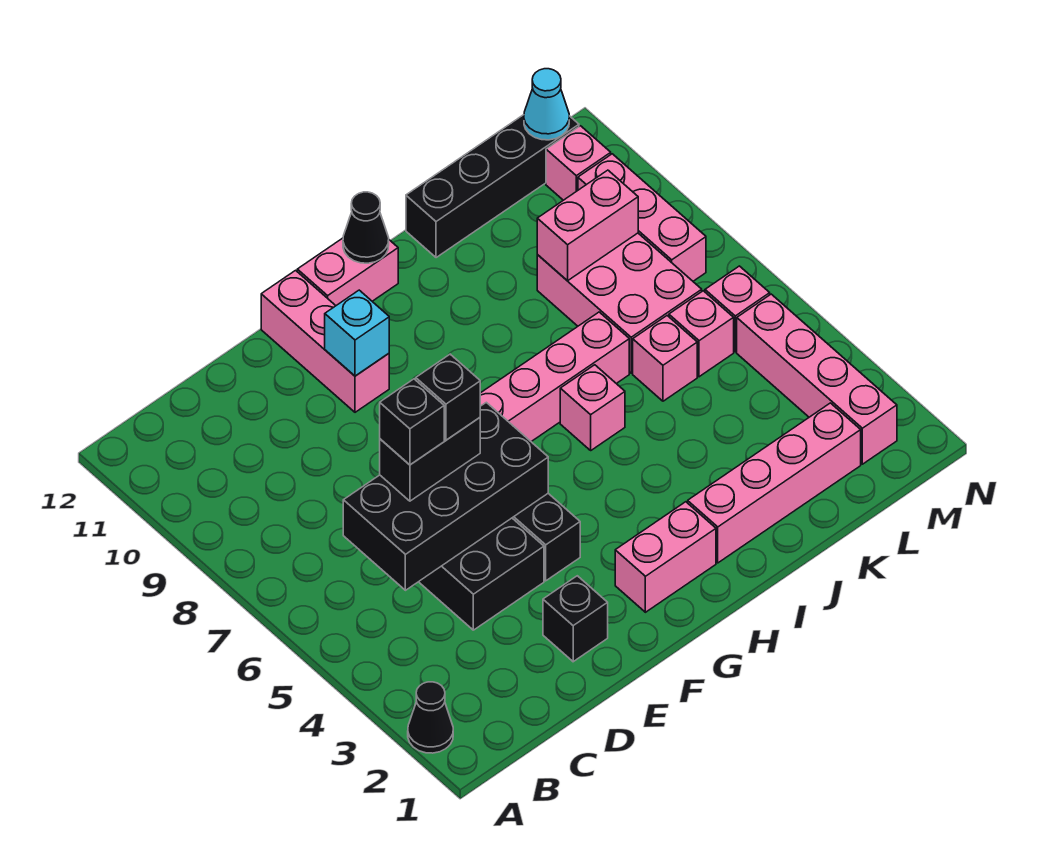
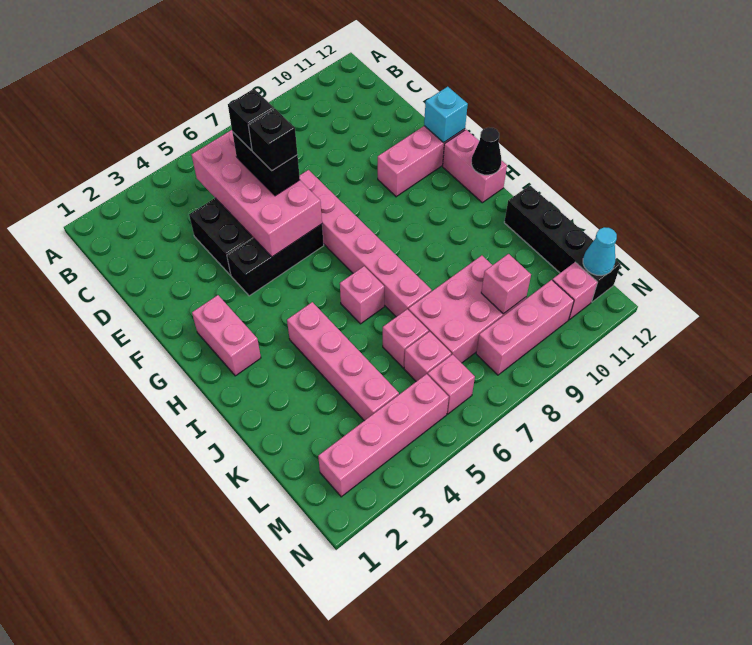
black 1x1 cone [408,682,453,753] -> none
black 2x4 brick [343,402,548,590] -> pink 2x4 brick [191,130,322,257]
black 1x1 brick [543,576,608,662] -> none
cyan 1x1 brick [325,290,389,376] -> cyan 1x1 brick moved to [424,87,468,143]
pink 1x4 brick [688,403,861,563] -> pink 1x4 brick moved to [287,302,399,421]
pink 1x2 brick [537,170,638,281] -> pink 1x1 brick [481,254,531,314]

